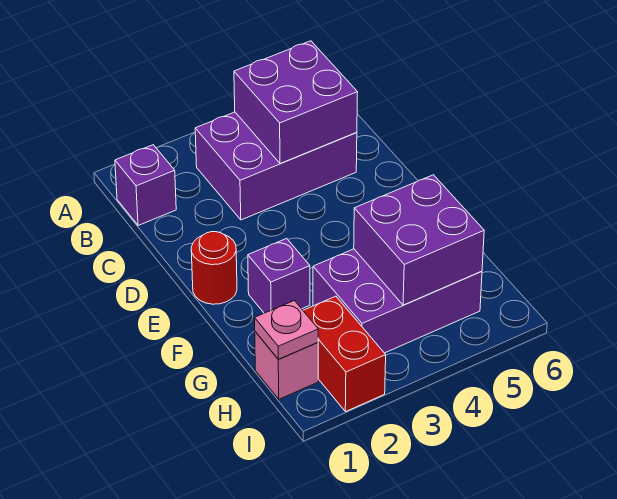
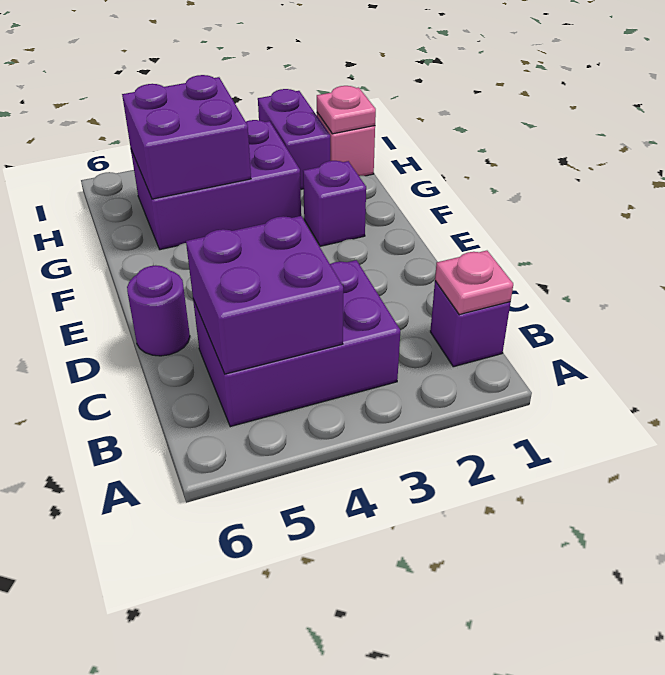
none -> pink 1x1 plate [435,251,513,315]
none -> purple 1x1 round brick [127,265,190,356]
red 1x1 round brick [191,232,237,304] -> none
red 1x2 brick [303,296,386,412] -> purple 1x2 brick [258,89,330,189]

